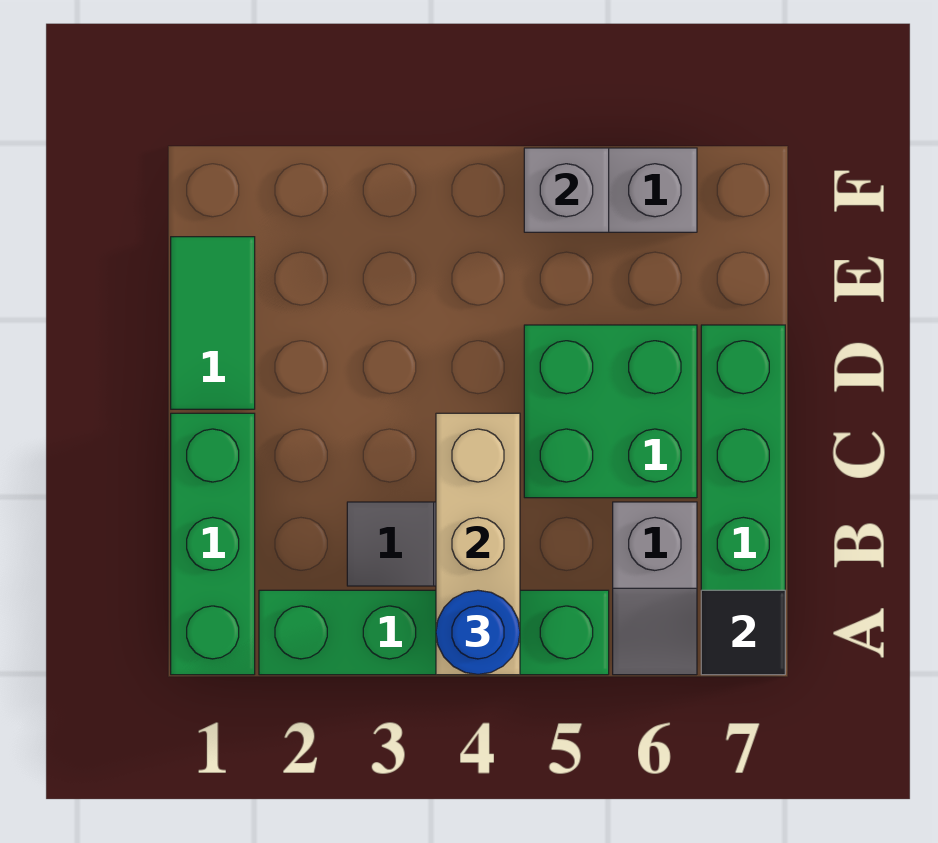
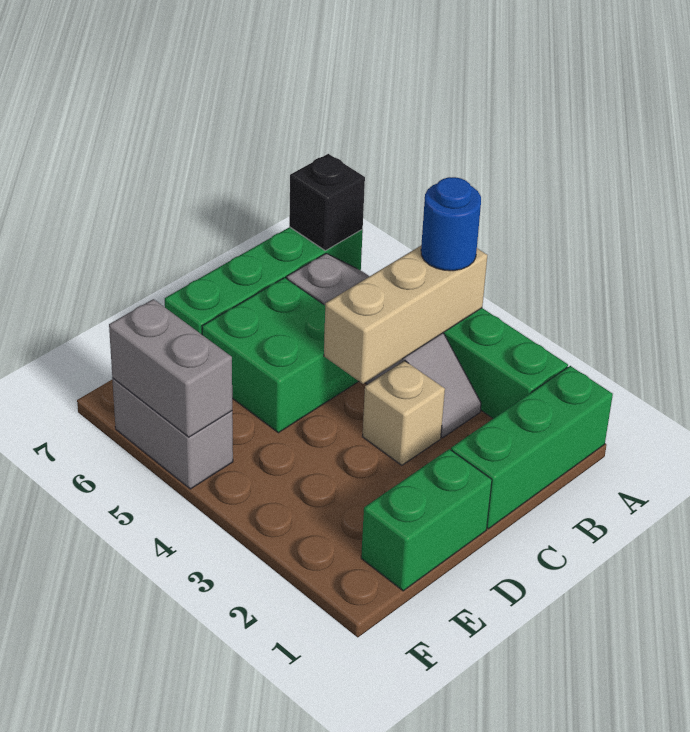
black 1x1 tile [701,590,785,675] -> black 1x1 brick [289,154,365,251]
none -> tan 1x1 brick [362,361,445,465]
green 1x2 tile [171,237,255,409] -> green 1x2 brick [361,449,492,591]
grey 1x1 brick [524,148,609,232] -> grey 1x2 brick [109,299,232,437]

